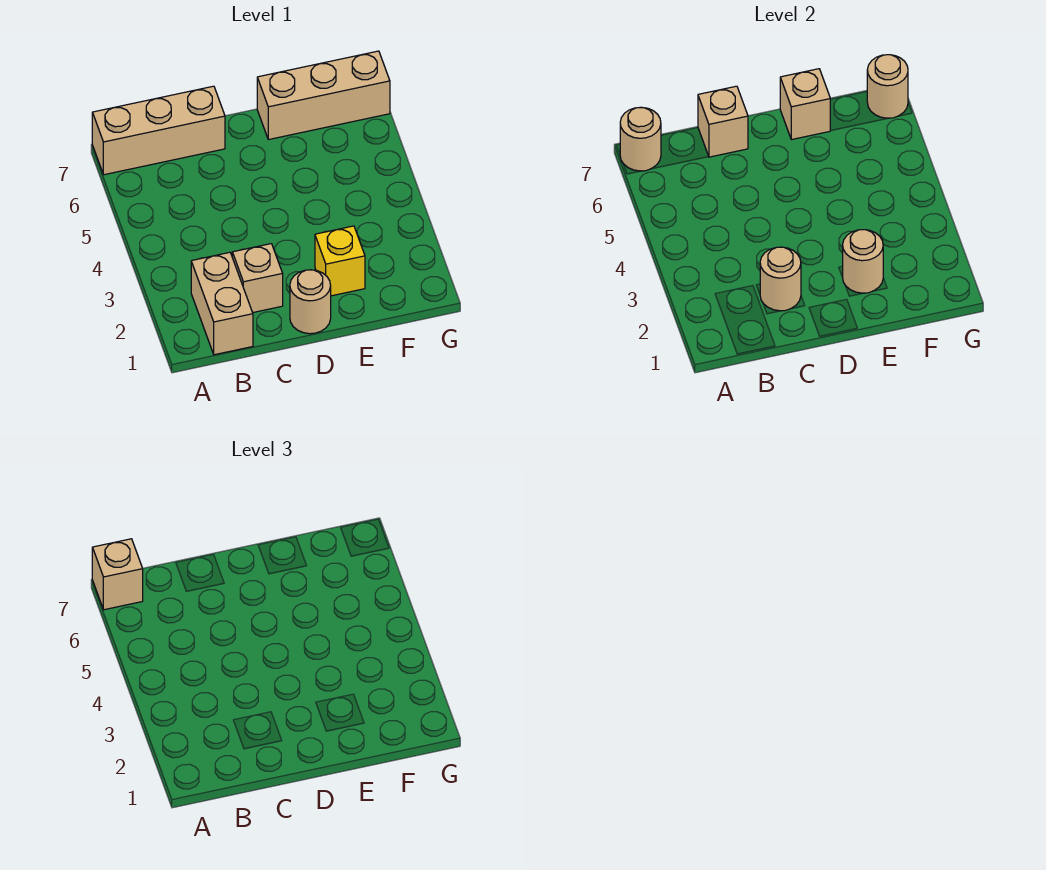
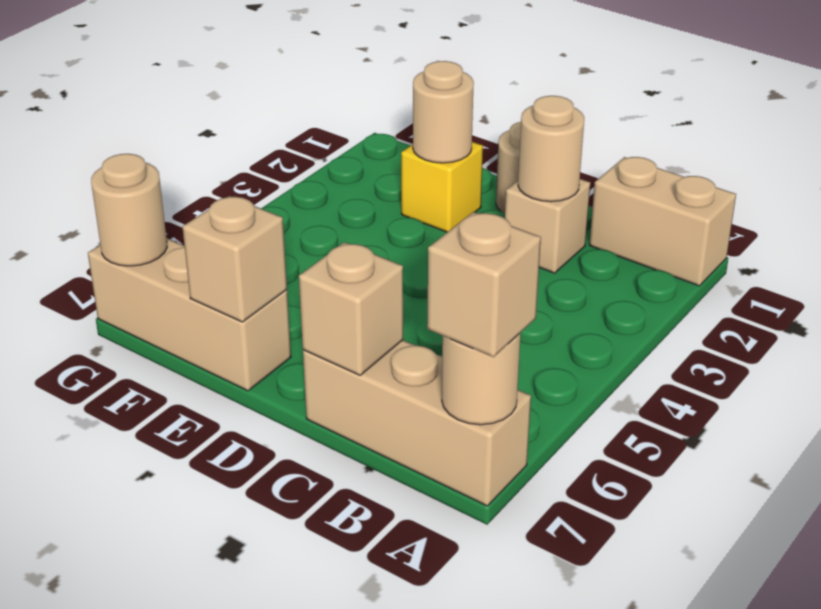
tan 1x2 brick [191,252,253,355] -> tan 1x2 brick turned to [589,157,736,286]

